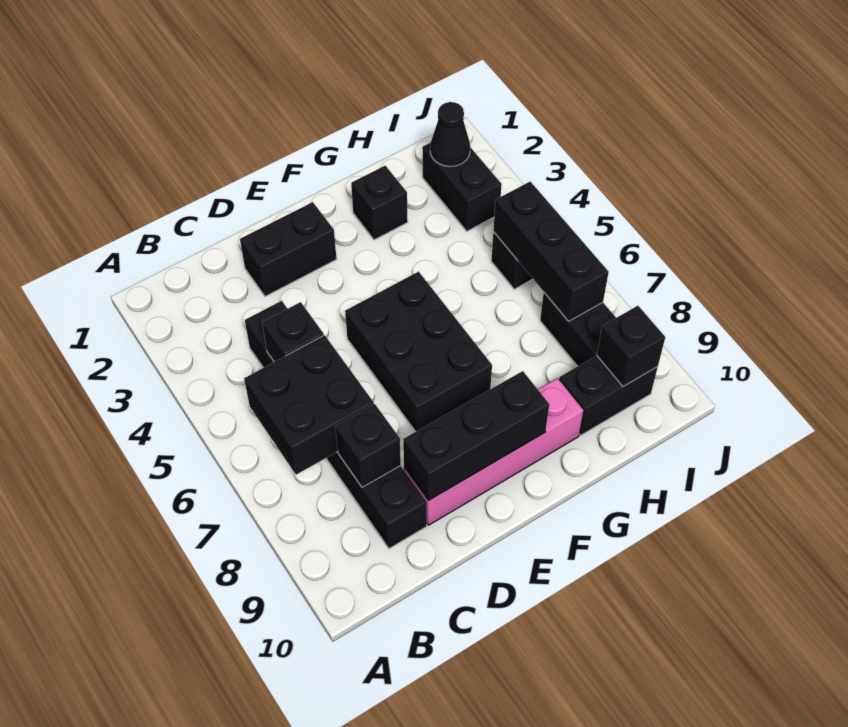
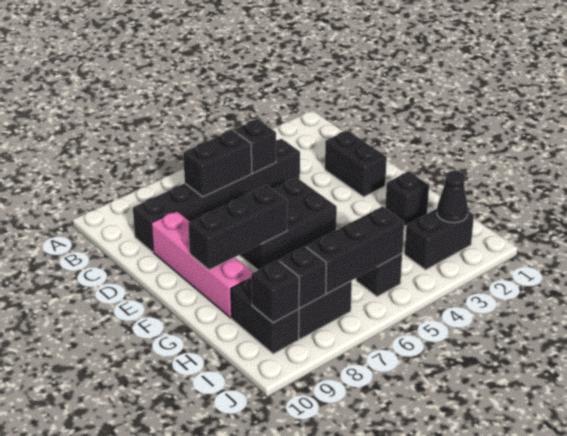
black 2x2 brick [244,335,374,475] -> black 1x2 brick [183,130,252,197]
black 1x1 brick [335,404,401,487] -> black 1x1 brick moved to [279,246,326,308]
black 1x3 brick [403,371,549,500] -> black 1x3 brick turned to [188,185,287,270]

